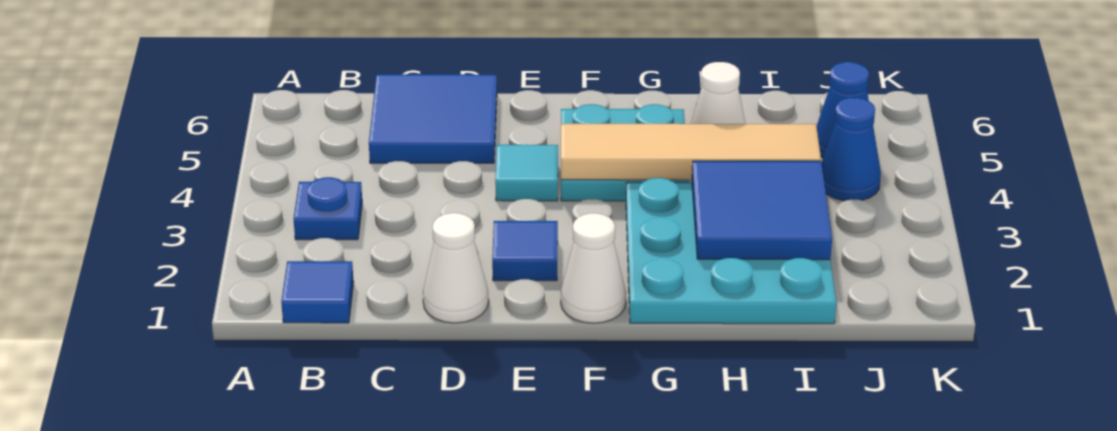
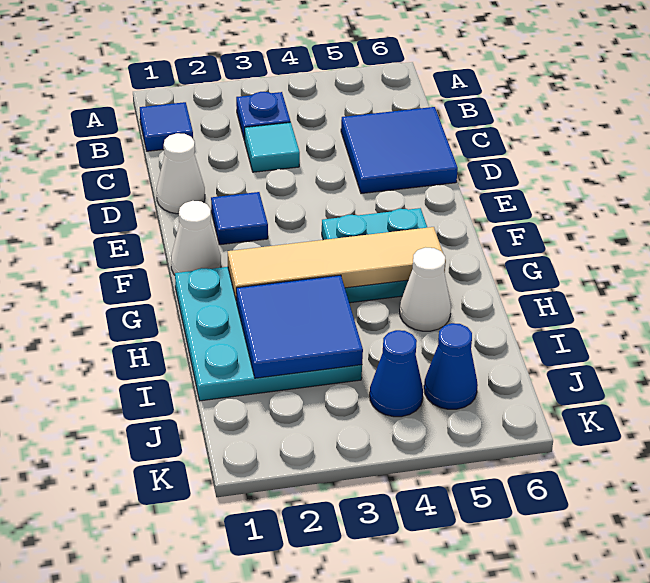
cyan 1x1 tile [495,145,558,201] -> cyan 1x1 tile moved to [244,122,300,172]
tan 1x4 tile [561,124,821,180] -> tan 1x4 tile turned to [228,227,446,301]

